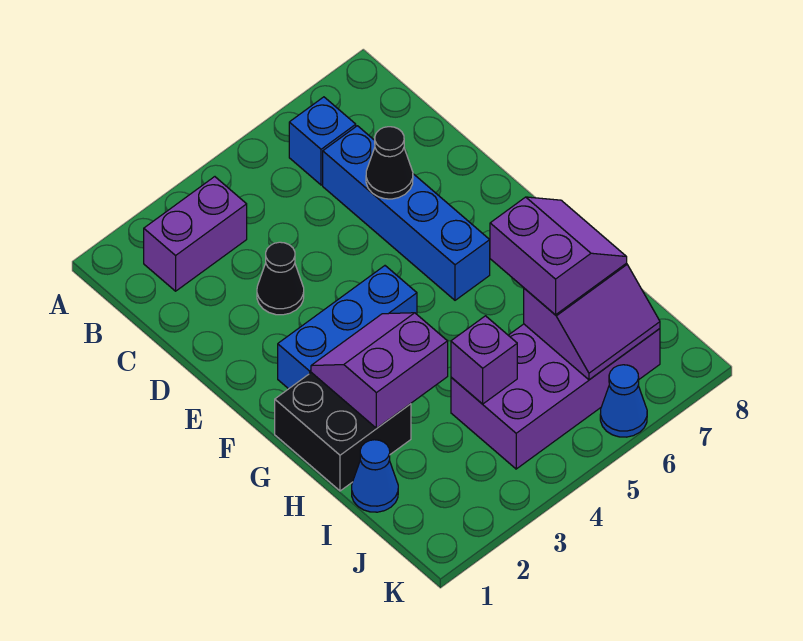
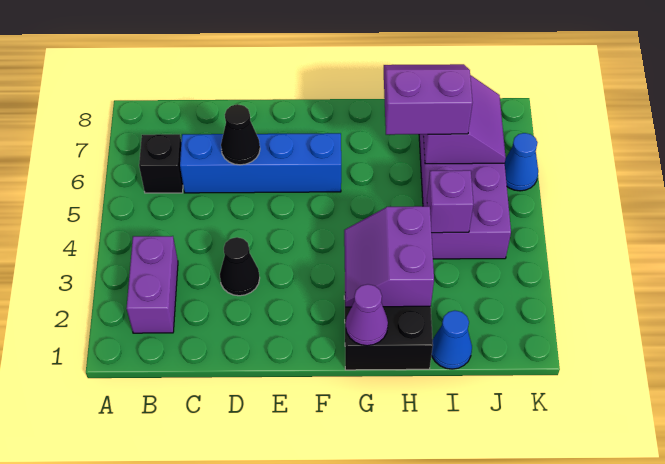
blue 1x1 brick [289,97,356,185] -> black 1x1 brick [139,134,183,193]
blue 1x3 brick [278,266,417,389] -> none
none -> purple 1x1 cone [346,284,388,346]

